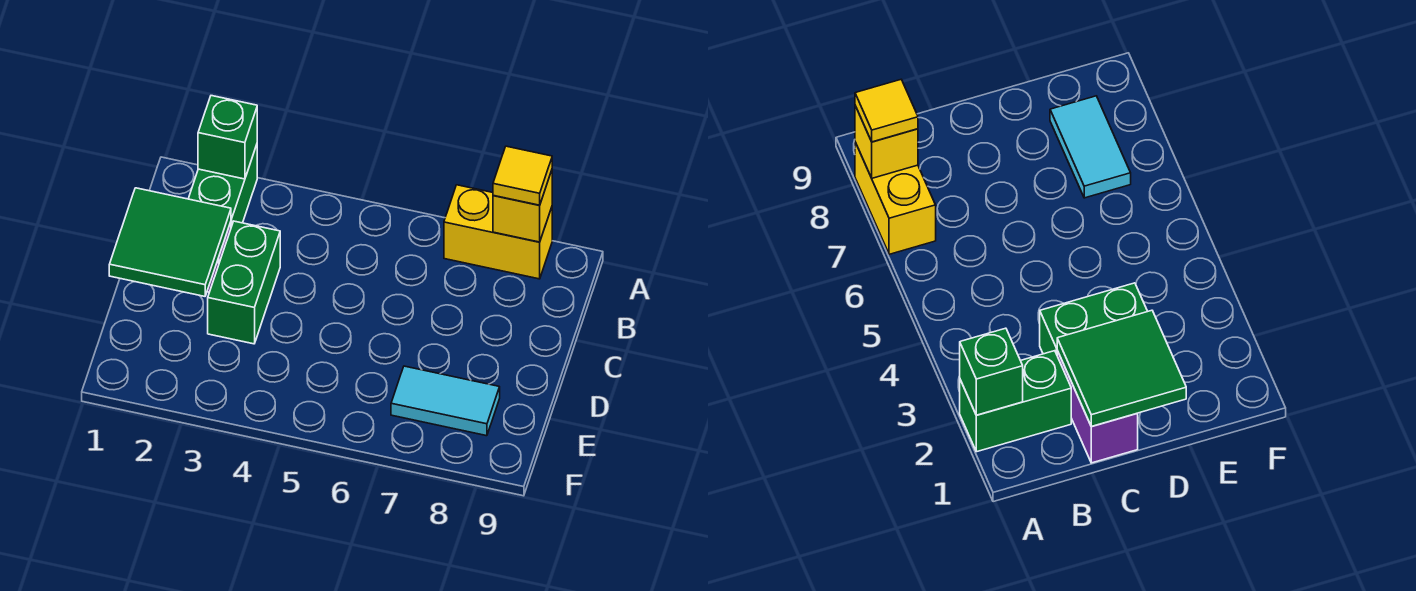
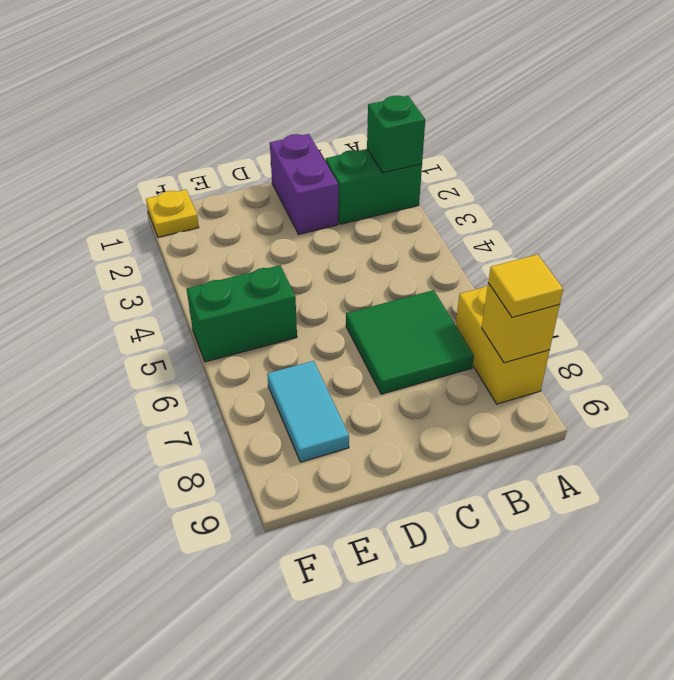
green 2x2 tile [109,188,231,296] -> green 2x2 tile moved to [346,290,474,394]
green 1x2 brick [208,221,280,344] -> green 1x2 brick moved to [187,265,297,362]
none -> yellow 1x1 plate [146,190,199,237]

